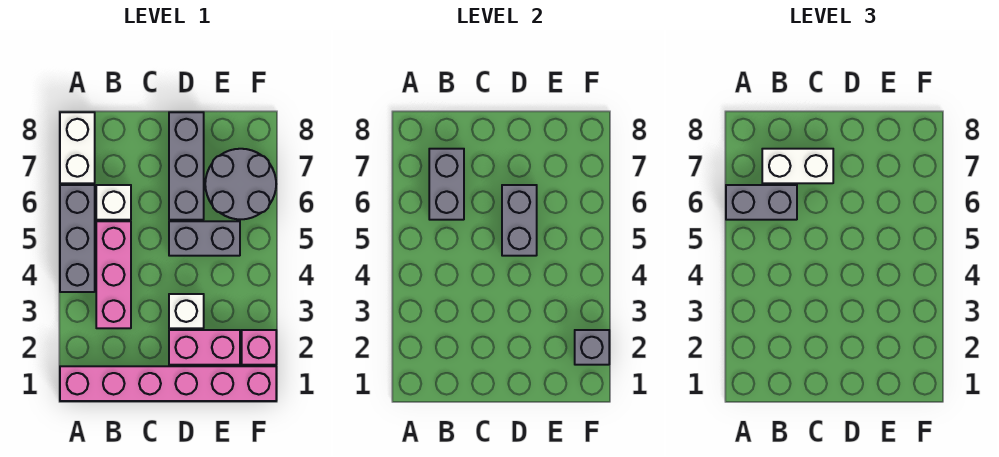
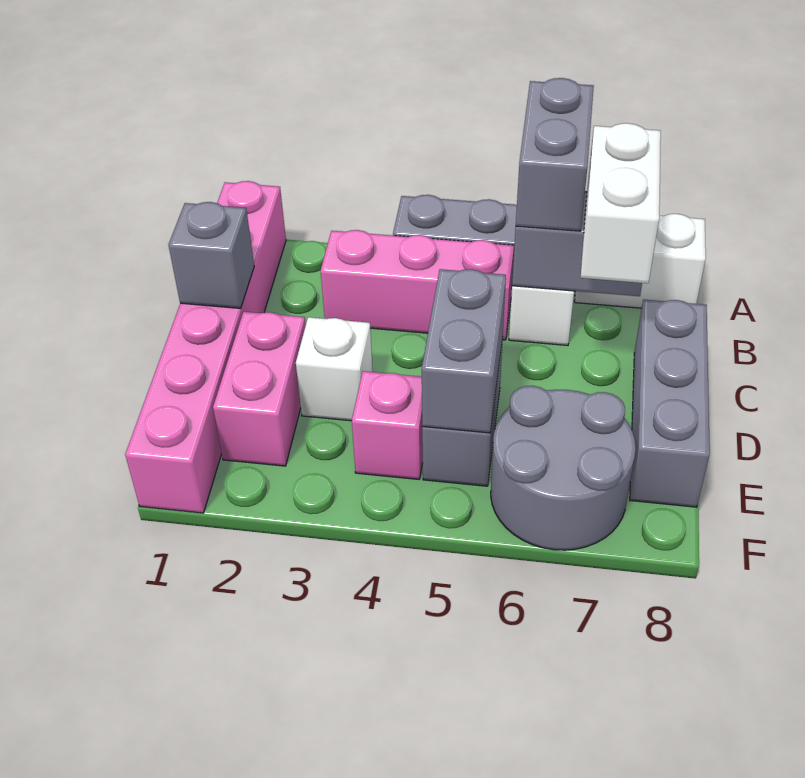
grey 1x2 brick [502,185,537,256] -> grey 1x2 brick turned to [422,269,506,433]
grey 1x3 brick [169,112,204,220] -> grey 1x3 brick turned to [630,299,710,507]
pink 1x1 brick [242,330,276,365] -> pink 1x1 brick moved to [352,371,423,479]
grey 1x1 brick [575,330,609,365] -> grey 1x1 brick moved to [169,202,254,308]

